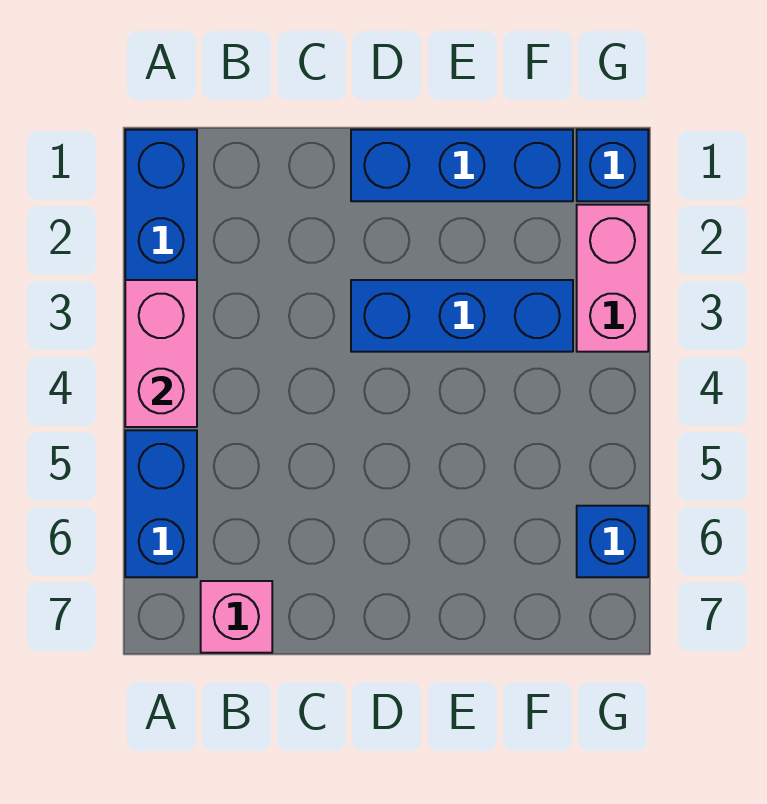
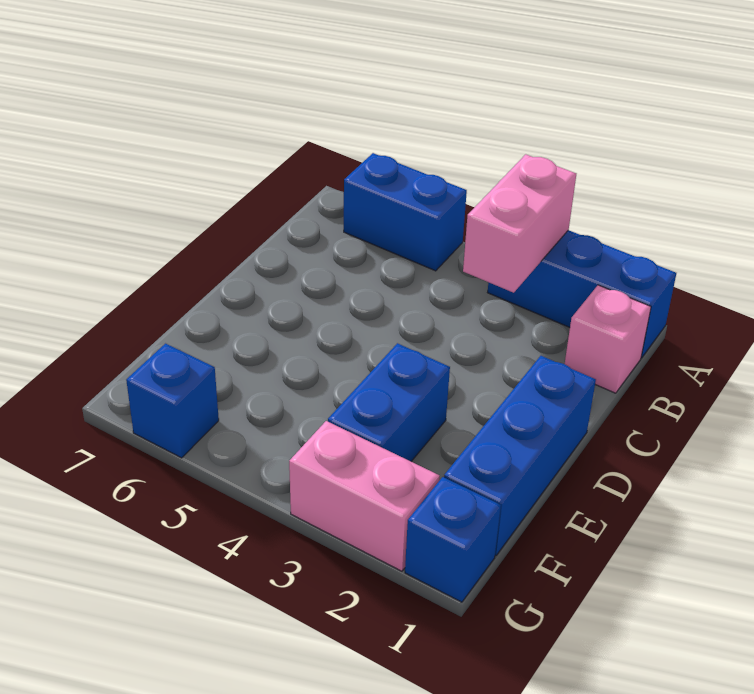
pink 1x2 brick [125,280,197,427] -> pink 1x2 brick turned to [463,154,576,293]
pink 1x1 brick [201,581,272,653] -> pink 1x1 brick moved to [565,285,651,393]
blue 1x3 brick [351,280,573,352] -> blue 1x2 brick [328,343,450,461]

